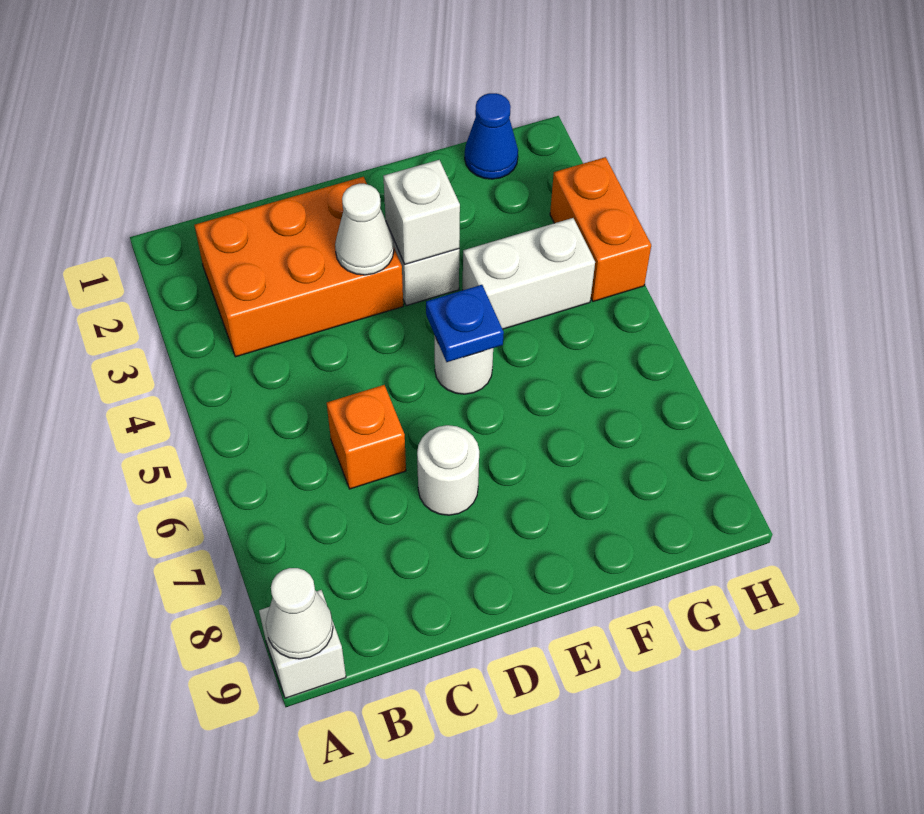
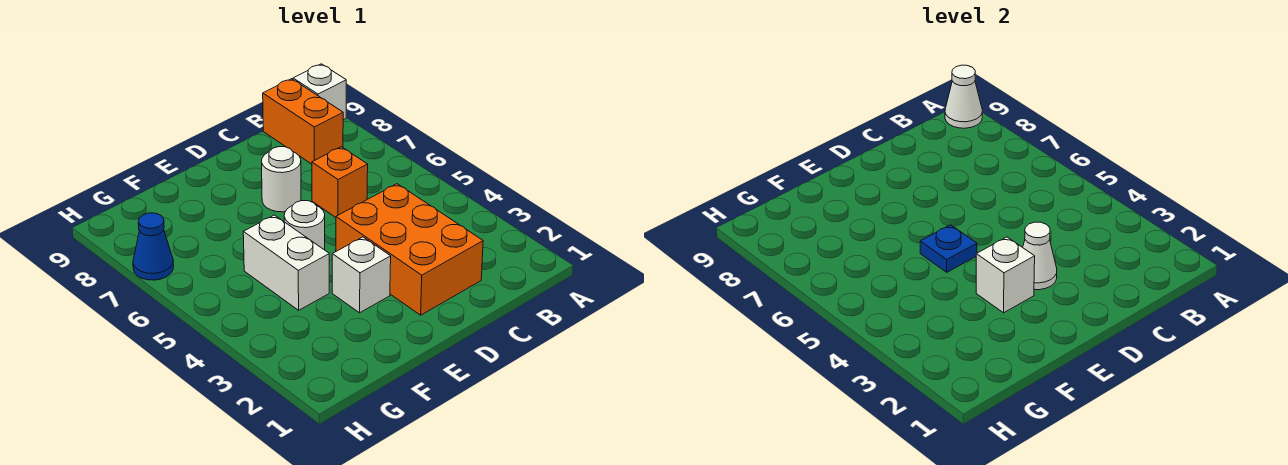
orange 2x3 brick [194,177,403,357] -> orange 2x3 brick turned to [336,184,483,315]
white 1x2 brick [463,218,595,329] -> white 1x2 brick turned to [243,215,329,310]
blue 1x1 cone [465,93,518,179] -> blue 1x1 cone moved to [133,213,174,280]
orange 1x2 brick [550,157,651,302] -> orange 1x2 brick moved to [263,79,343,164]

